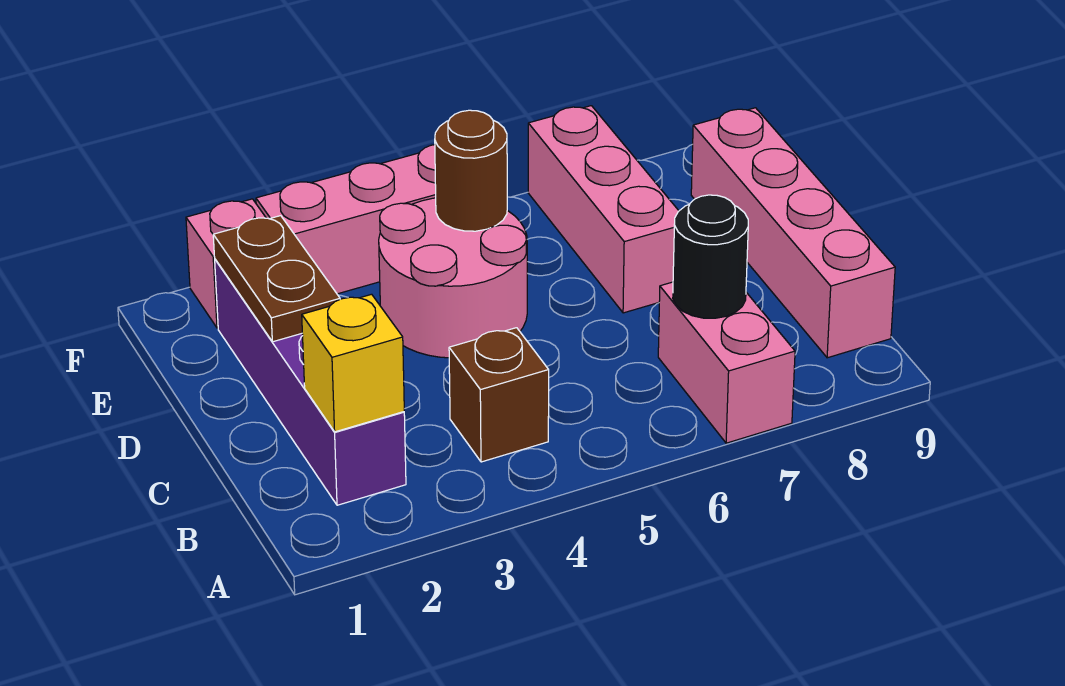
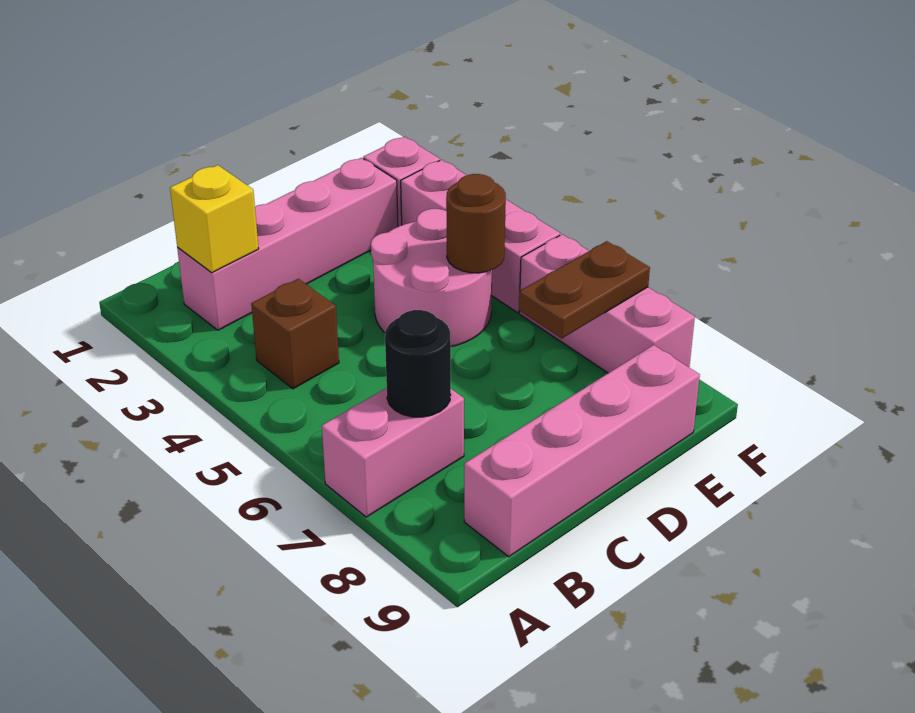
purple 1x4 brick [215,259,406,505] -> pink 1x4 brick [177,158,398,330]
brown 1x2 plate [213,216,340,342] -> brown 1x2 plate moved to [519,241,650,338]
pink 1x3 brick [528,106,679,313] -> pink 1x3 brick turned to [519,234,695,373]

